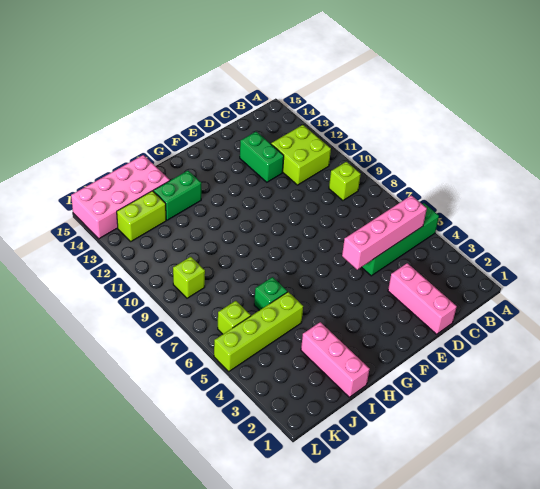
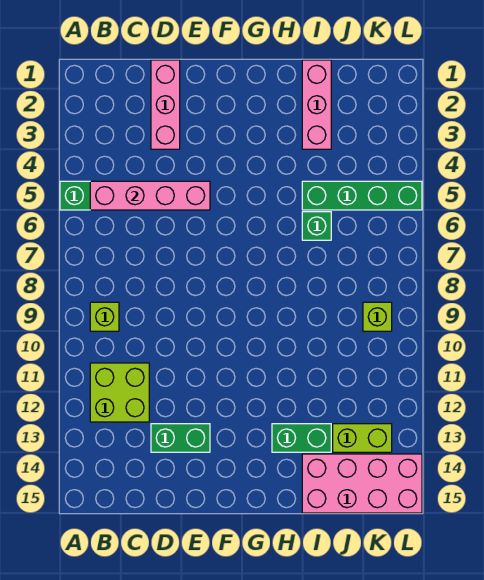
green 1x2 brick [240,132,284,182] -> green 1x2 brick turned to [151,424,210,452]
lime 1x4 brick [214,292,303,371] -> green 1x4 brick [302,181,422,210]
lime 1x1 brick [218,301,251,334] -> none

